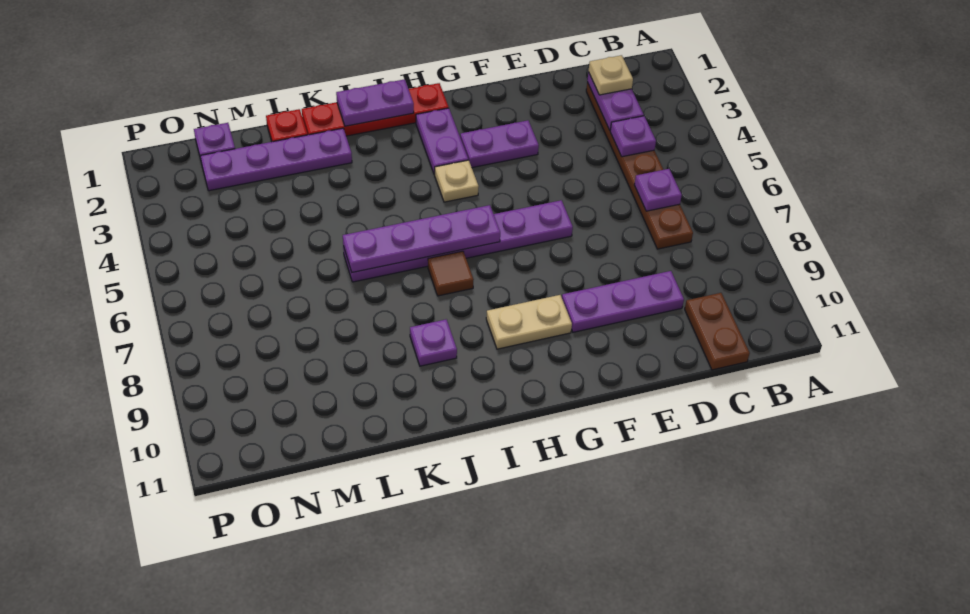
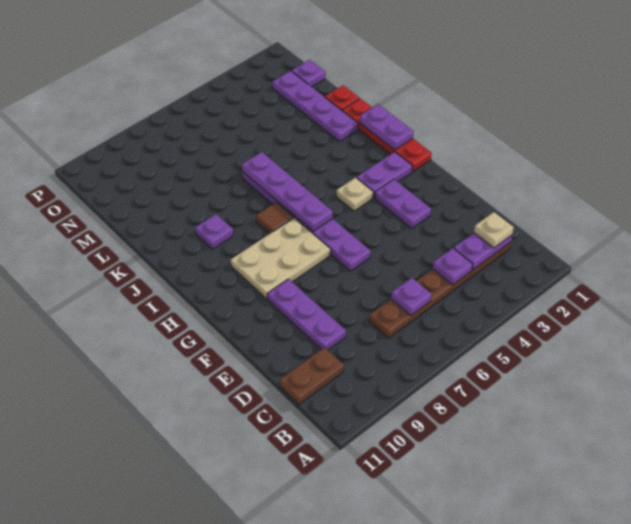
tan 1x2 plate [486,295,572,349] -> tan 2x3 plate [231,218,331,299]

